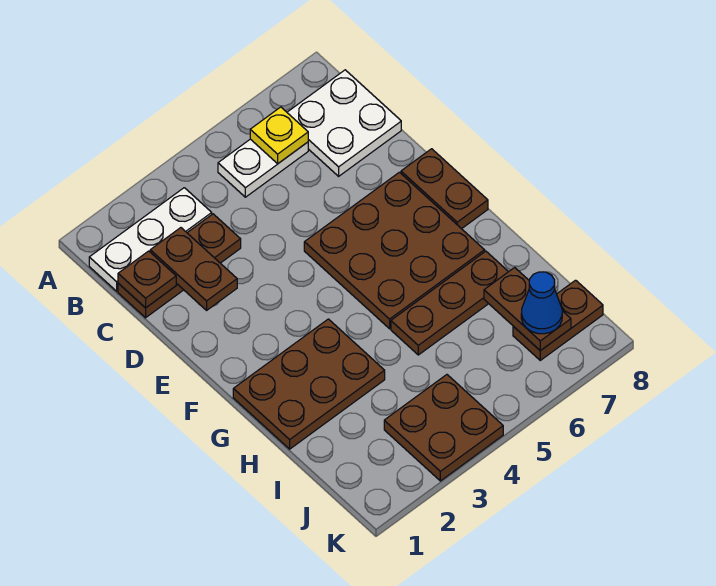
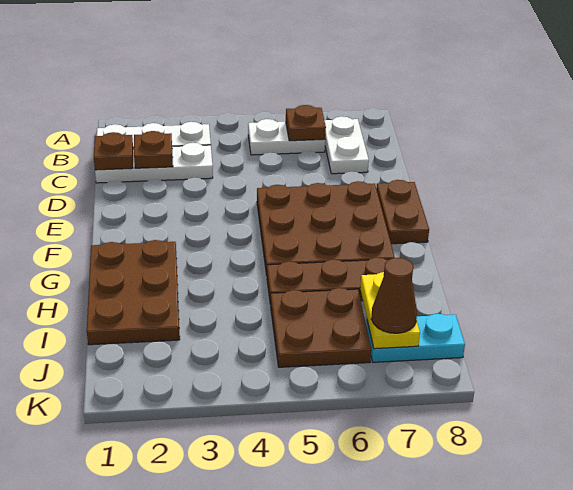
yellow 1x1 plate [250,107,308,164] -> brown 1x1 plate [286,105,326,141]
white 2x2 plate [287,70,401,176] -> white 1x2 plate [325,116,369,174]
brown 1x3 plate [118,214,241,318] -> white 1x3 plate [95,143,213,183]
brown 1x2 plate [150,228,237,310] -> brown 1x1 plate [134,131,173,168]
brown 2x3 plate [233,319,385,449] -> brown 2x3 plate turned to [87,240,180,345]
brown 1x2 plate [484,268,571,351] -> yellow 1x2 plate [360,272,420,349]
brown 2x2 plate [384,375,503,481] -> brown 2x2 plate moved to [271,288,371,367]
brown 1x2 plate [513,280,603,360] -> cyan 1x2 plate [366,314,465,362]
blue 1x1 cone [521,272,562,334] -> brown 1x1 cone [371,258,417,333]

